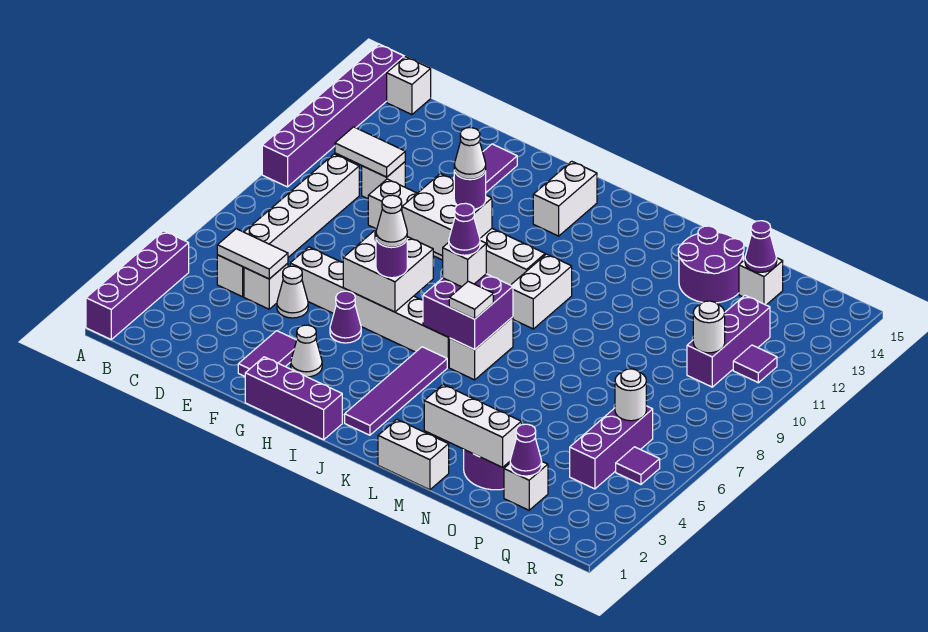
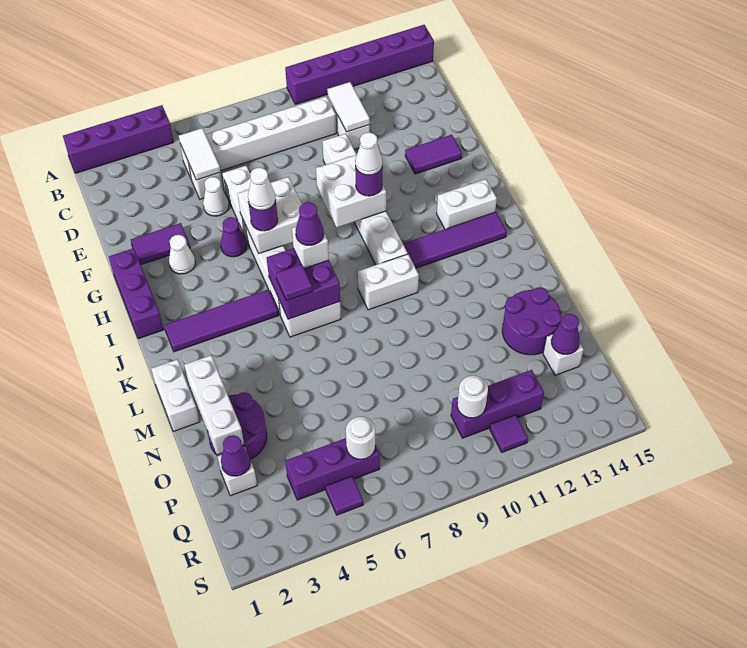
white 1x1 brick [387,57,431,115] -> none
none -> purple 1x4 tile [403,212,507,268]
white 1x1 tile [449,281,493,319] -> purple 1x1 tile [276,264,312,301]

